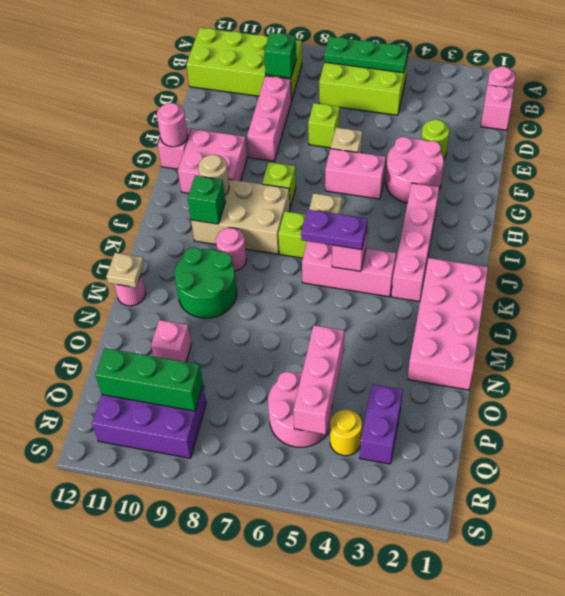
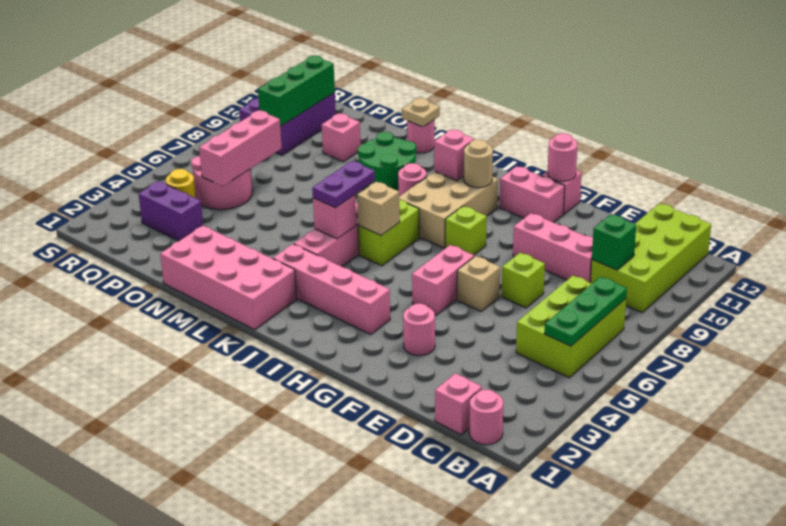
lime 1x1 round brick [421,120,449,159] -> none
pink 2x2 round brick [386,137,444,203] -> pink 1x1 round brick [403,303,435,356]
pink 2x2 brick [178,129,247,193] -> pink 1x2 brick [499,166,565,223]
green 1x1 brick [188,176,225,224] -> pink 1x1 brick [434,129,474,181]
pink 1x3 brick [293,325,344,434] -> pink 1x3 brick turned to [199,111,282,186]

